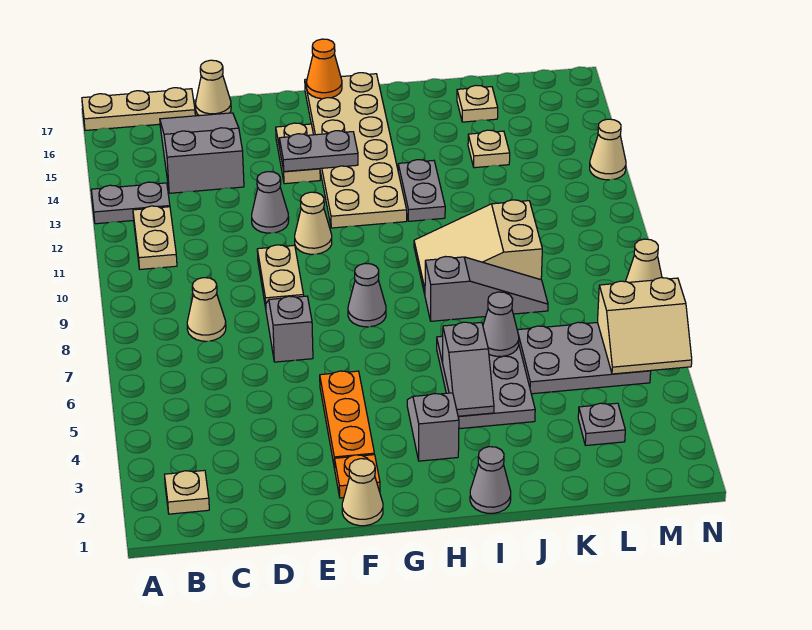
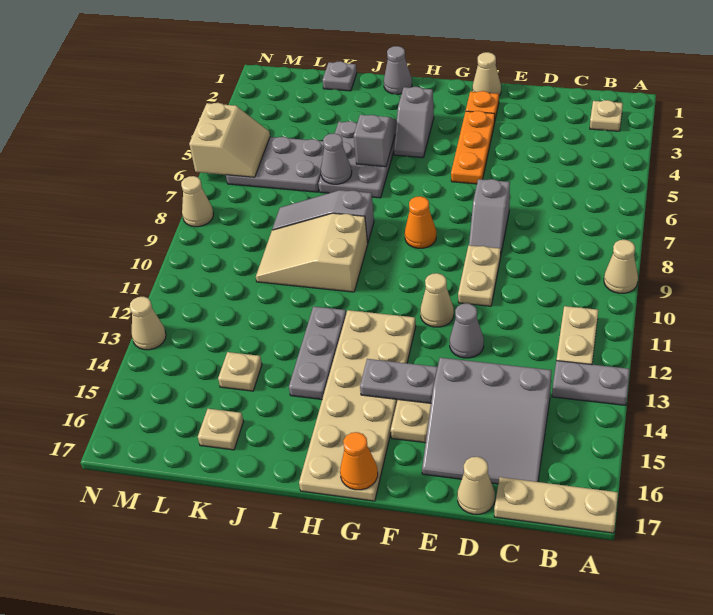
tan 1x1 cone [187,278,226,341] -> tan 1x1 cone moved to [604,240,638,293]
grey 2x3 slope [160,113,244,193] -> grey 3x3 slope [422,358,551,484]
grey 1x1 cone [348,263,386,327] -> orange 1x1 cone [405,196,436,248]
tan 2x3 slope [414,200,542,294] -> tan 2x3 slope turned to [256,213,368,292]
grey 1x2 plate [398,160,445,221] -> grey 1x3 plate [289,307,346,399]
grey 1x1 plate [578,403,625,445] -> grey 1x1 plate moved to [323,61,357,91]
tan 2x2 slope [598,278,692,374] -> tan 2x2 slope turned to [189,103,270,177]

